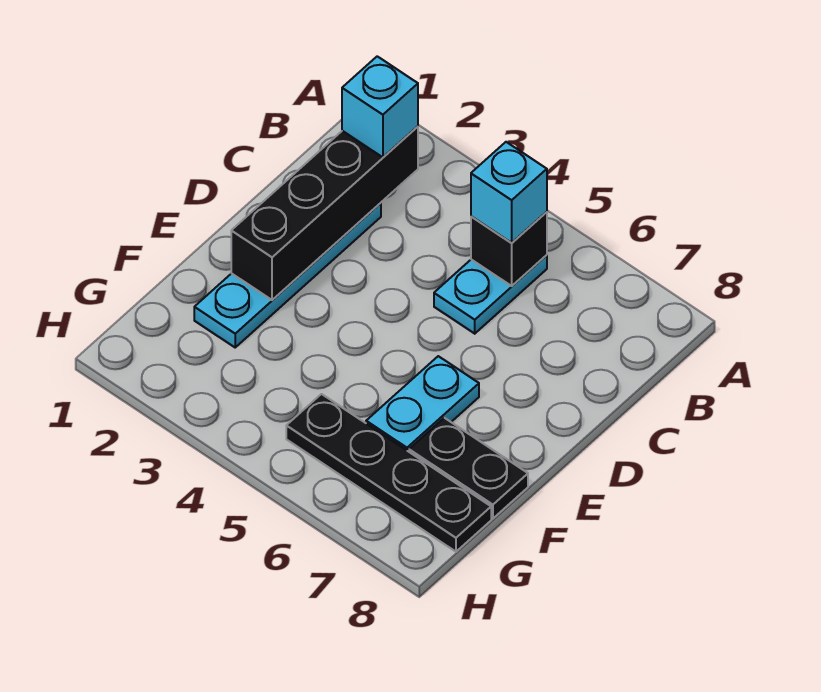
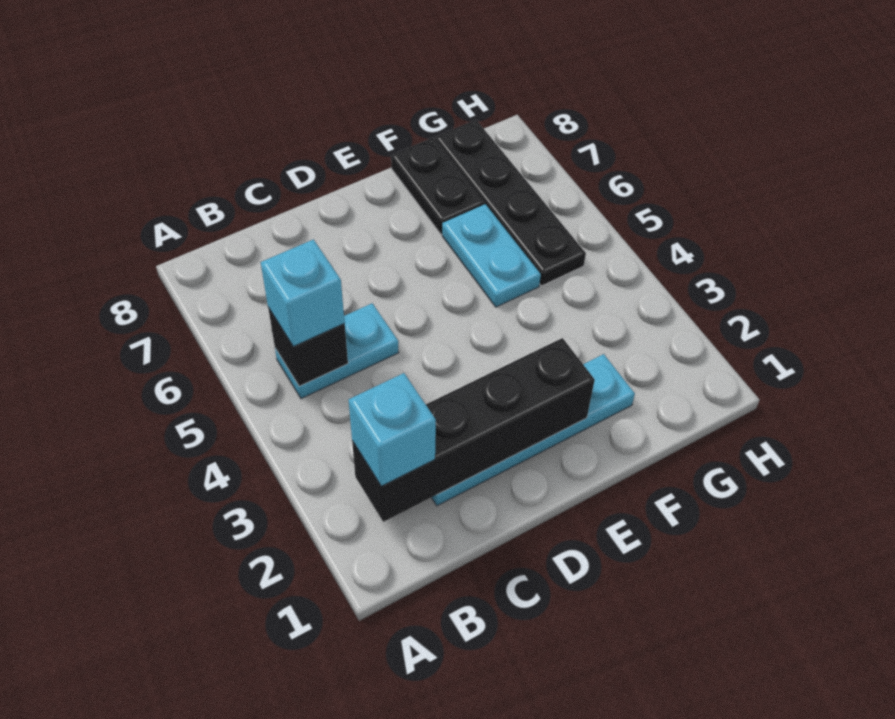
cyan 1x2 plate [366,356,479,452] -> cyan 1x2 plate turned to [442,204,541,307]

